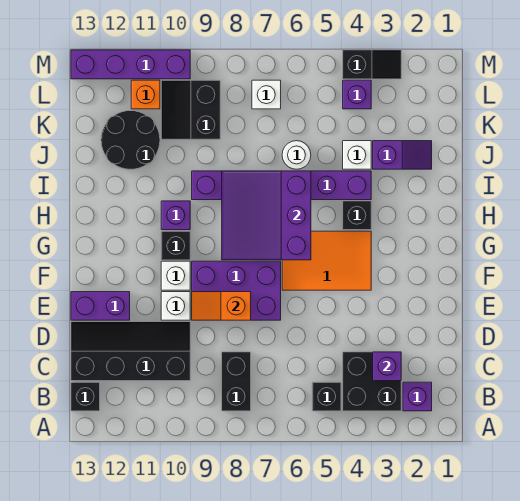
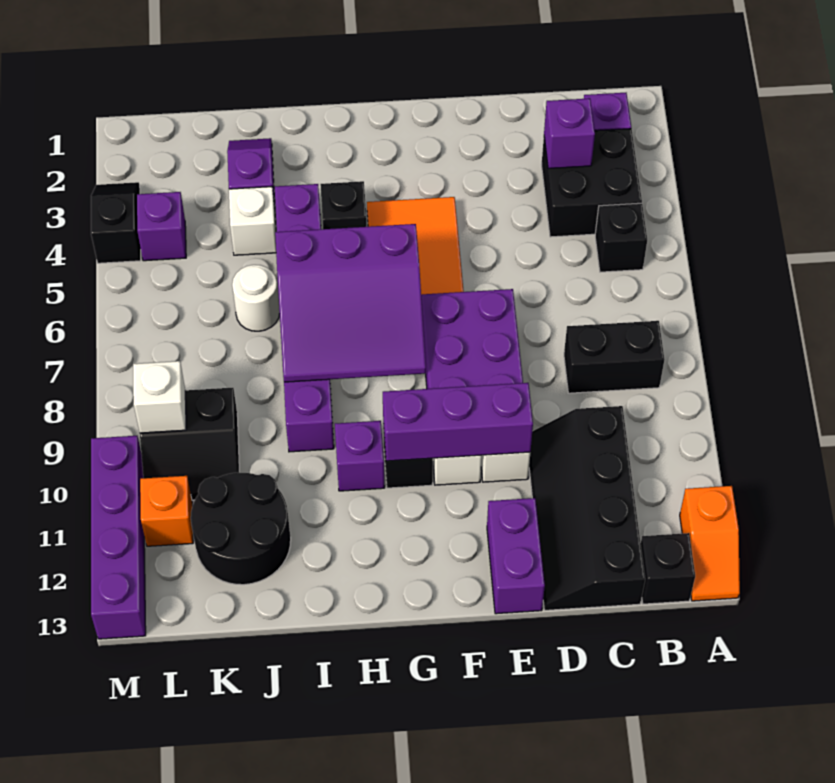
orange 1x2 slope [192,292,251,320] -> orange 1x2 slope moved to [680,486,740,601]
none -> purple 1x3 brick [383,383,533,461]
white 1x1 brick [252,80,281,109] -> white 1x1 brick moved to [133,361,186,433]

